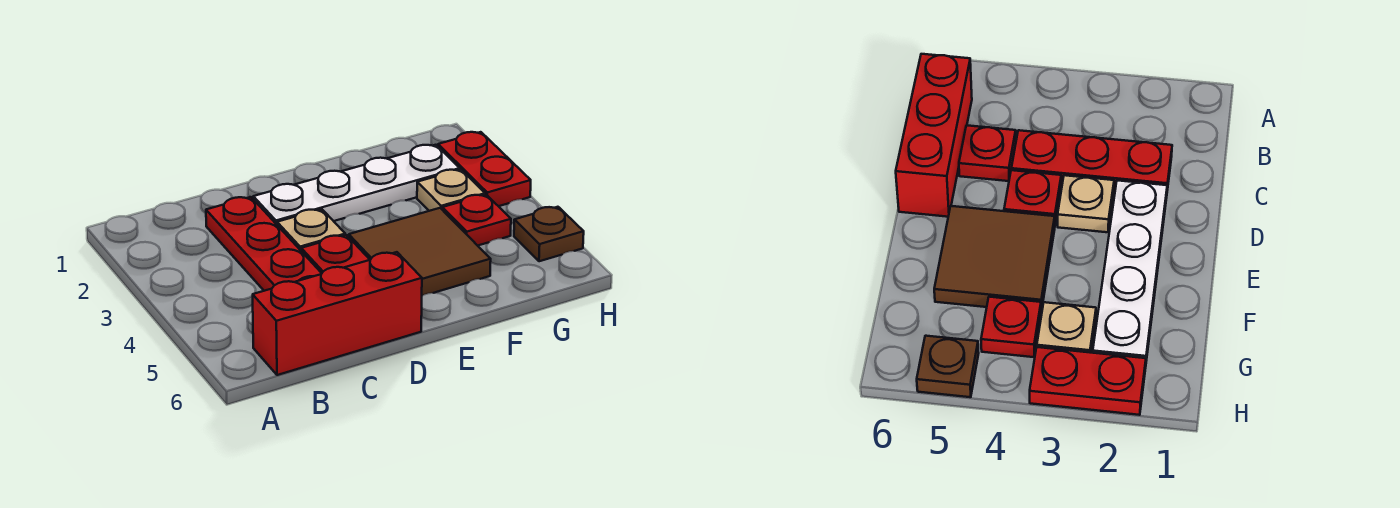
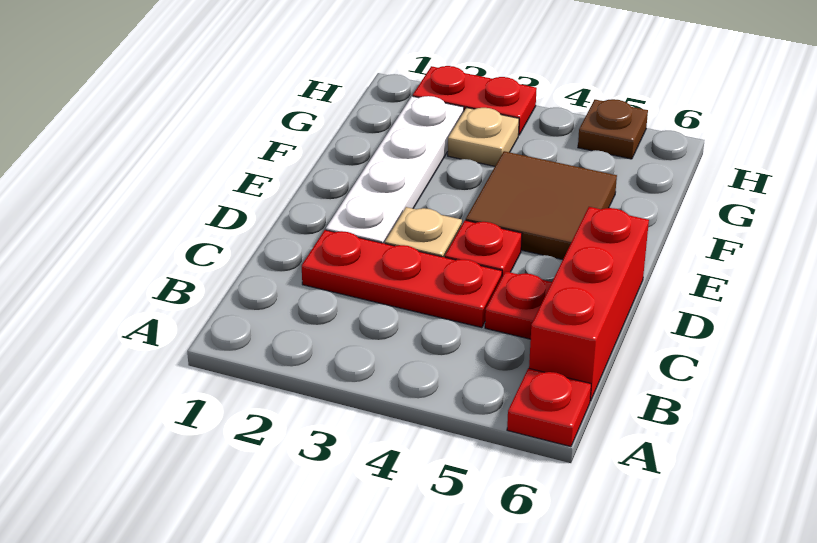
red 1x1 plate [442,195,511,246] -> red 1x1 plate moved to [507,368,591,447]

